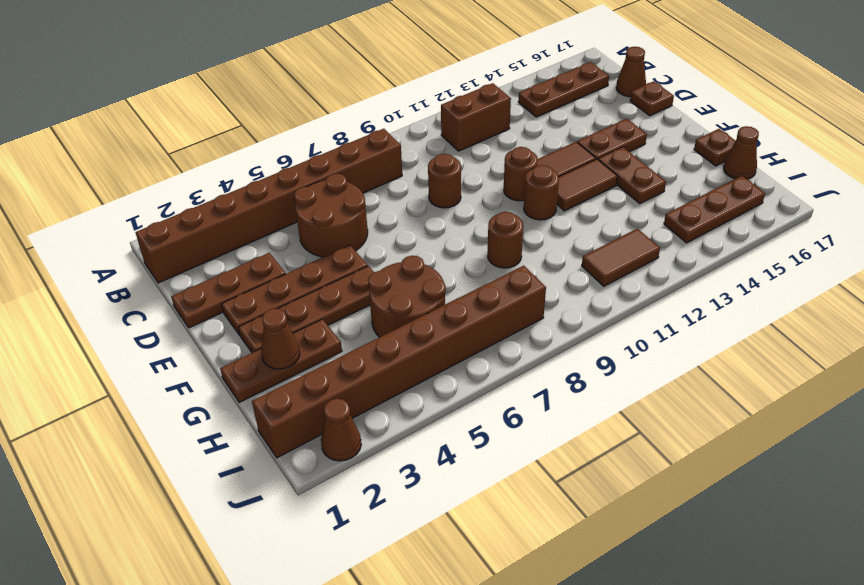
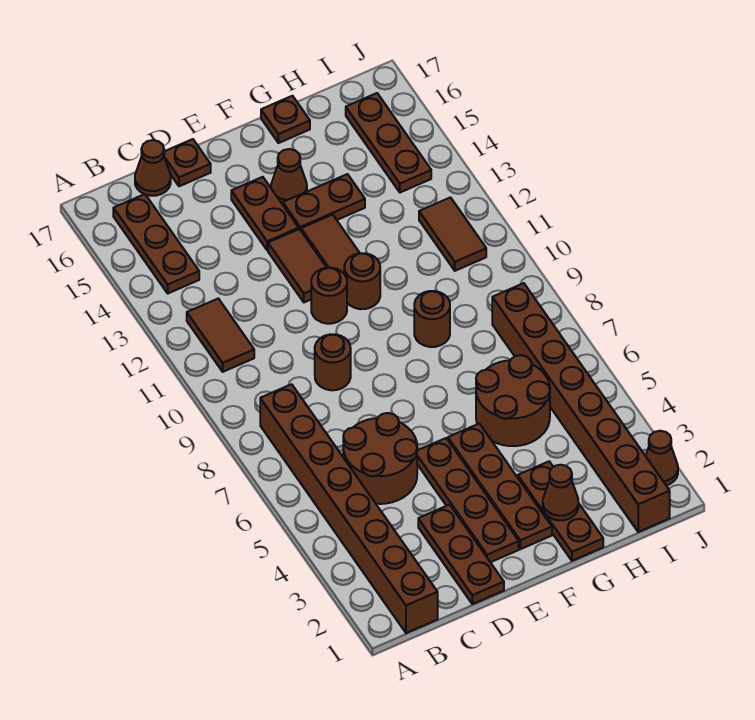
brown 1x2 brick [441,83,511,151] -> brown 1x2 tile [187,299,254,372]
brown 1x1 cone [724,126,759,179] -> brown 1x1 cone moved to [271,149,307,204]

